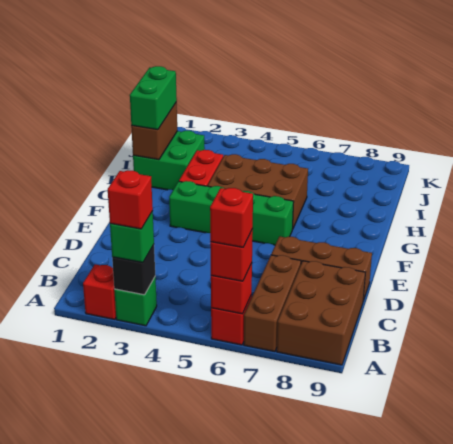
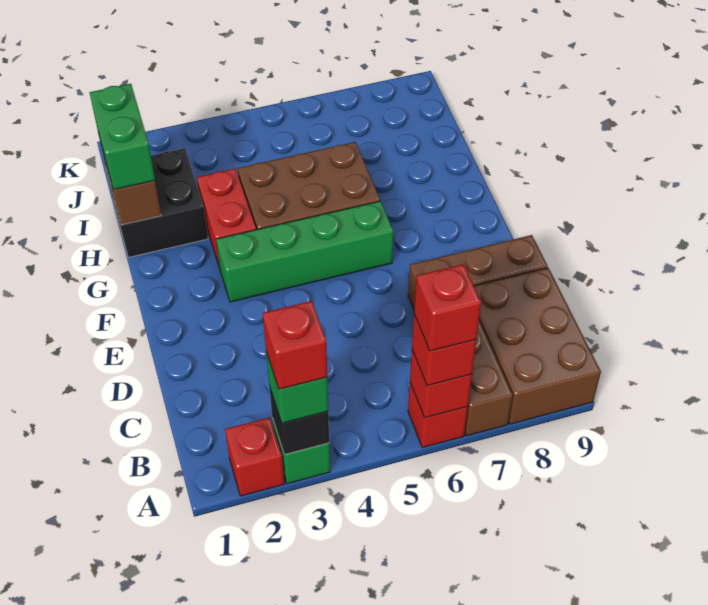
green 2x2 brick [133,131,205,190] -> black 2x2 brick [108,148,208,257]

